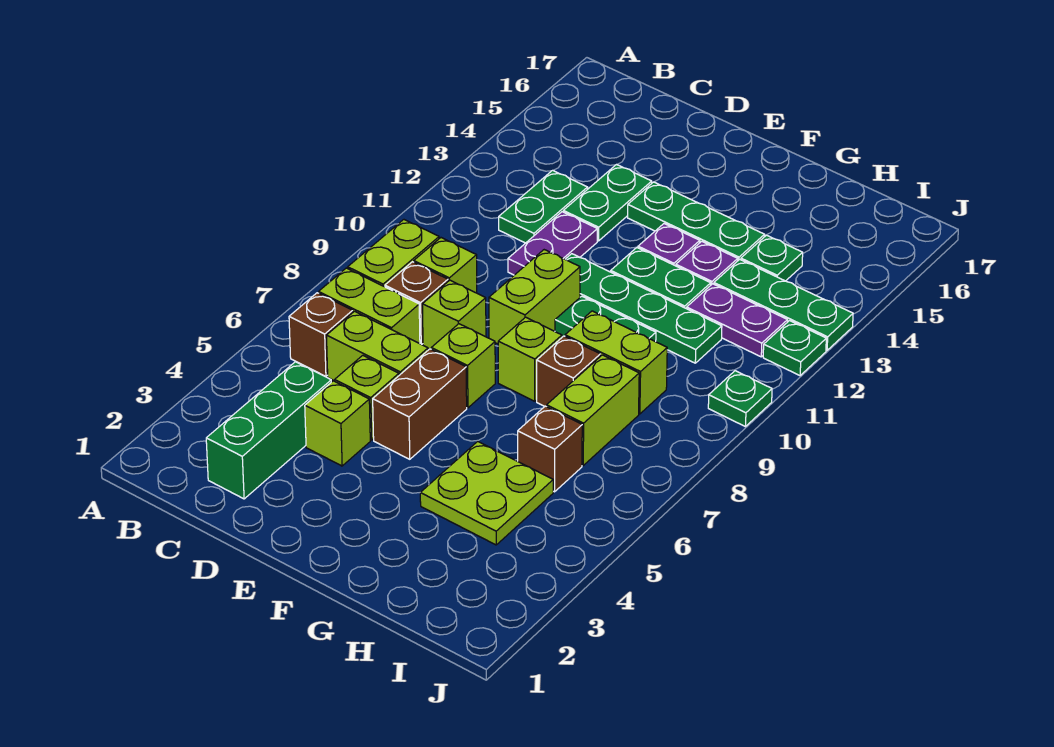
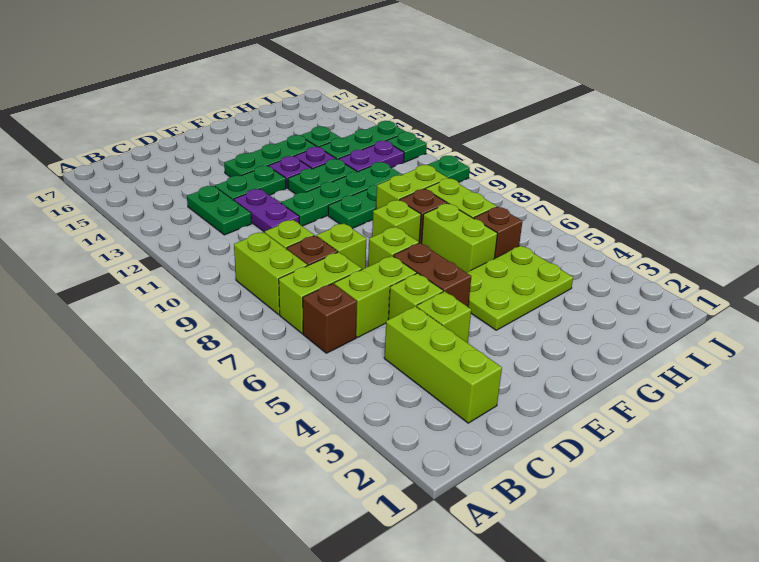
green 1x3 brick [206,362,331,499] -> lime 1x3 brick [384,306,502,423]
green 1x2 plate [563,165,652,241] -> green 1x2 plate turned to [215,166,286,200]
lime 1x2 brick [489,250,580,344] -> lime 1x2 brick moved to [422,203,498,273]
lime 2x2 plate [420,441,553,545] -> lime 2x3 plate [467,246,573,330]

